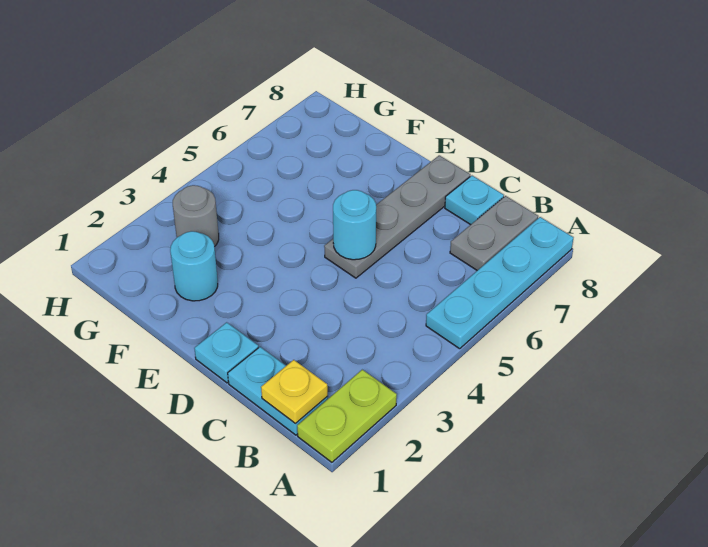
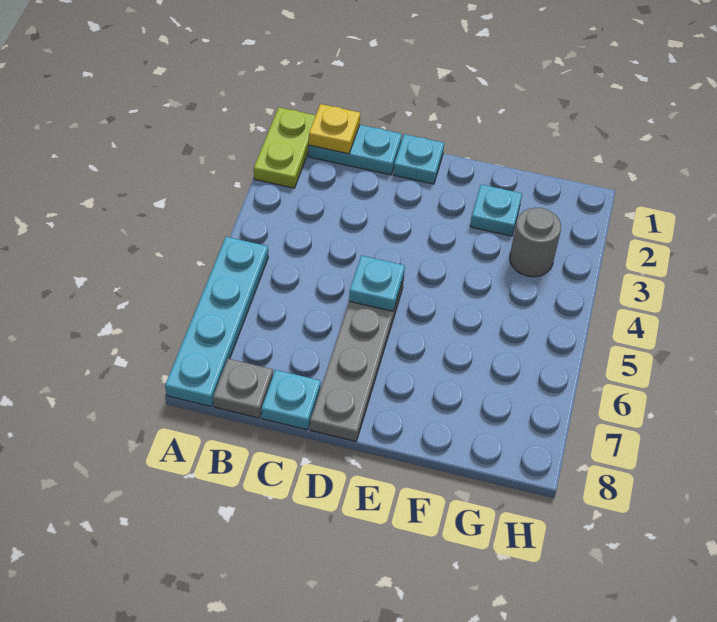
grey 1x2 plate [450,196,538,270] -> grey 1x1 plate [213,359,273,418]
cyan 1x1 round brick [333,190,376,260] -> cyan 1x1 plate [349,255,405,311]
cyan 1x1 round brick [170,231,218,301] -> cyan 1x1 plate [470,184,522,236]

